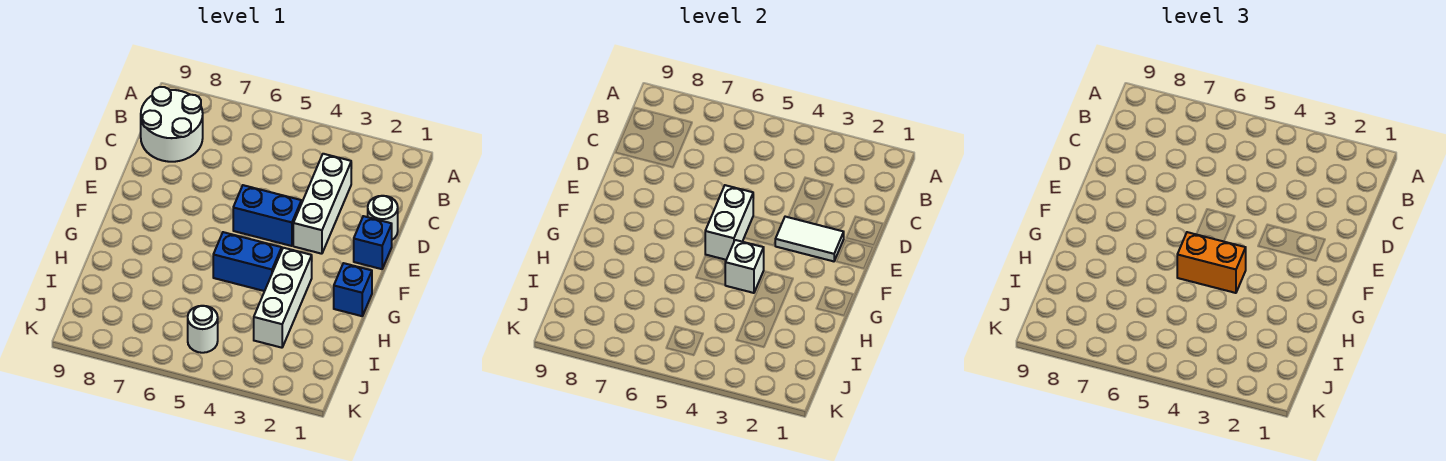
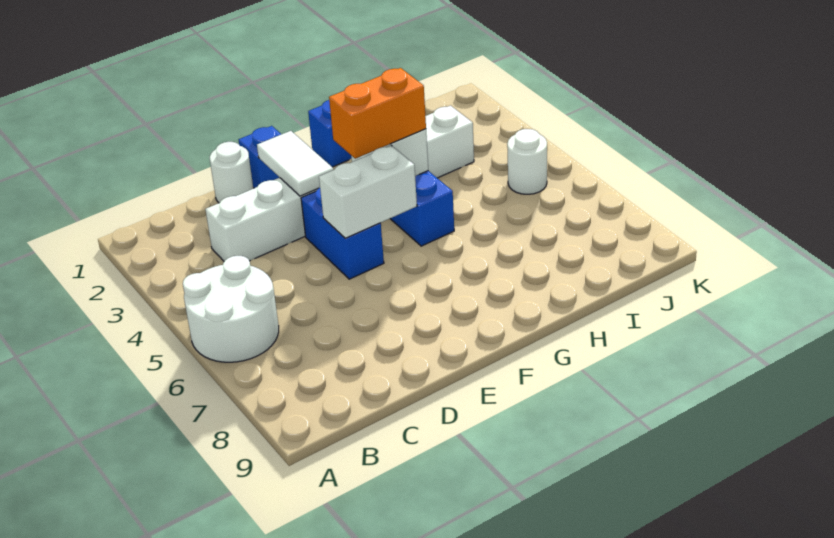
white 2x2 round brick [141,87,203,162] -> white 2x2 round brick moved to [183,256,279,362]
orange 1x2 brick [1177,232,1246,293] -> orange 1x2 brick turned to [329,68,426,159]

